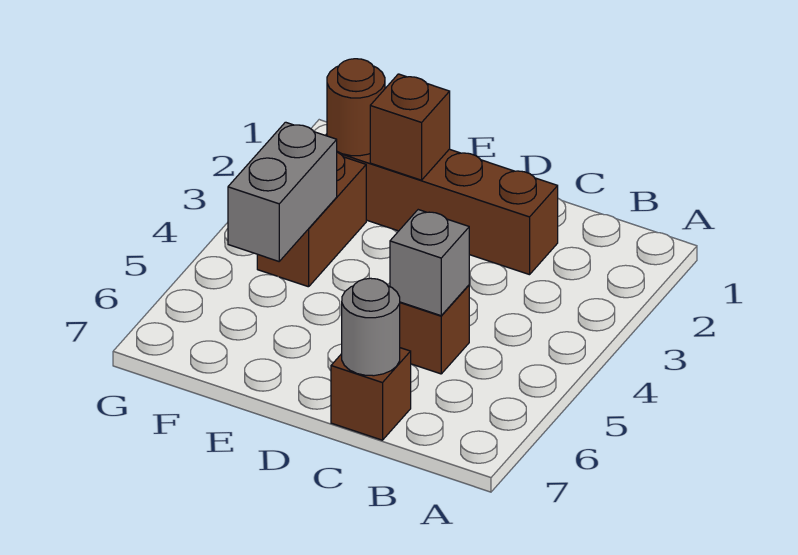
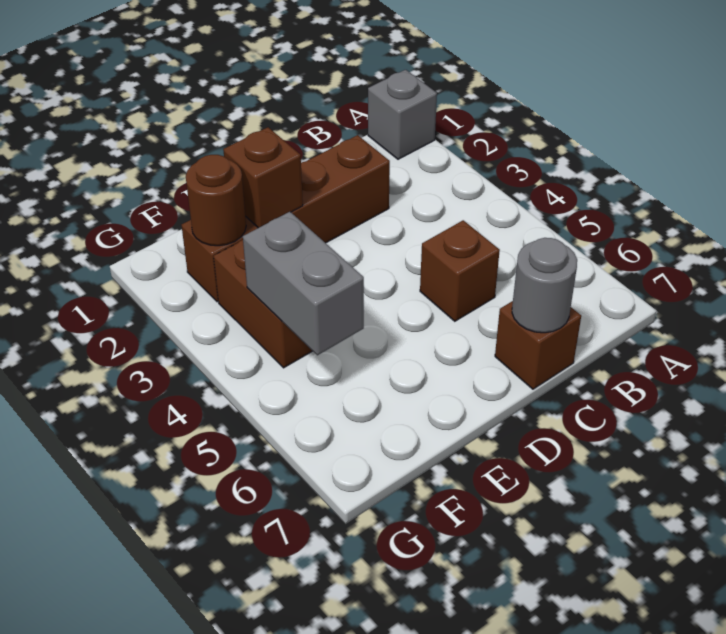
grey 1x1 brick [390,210,469,316] -> grey 1x1 brick moved to [368,70,437,159]

